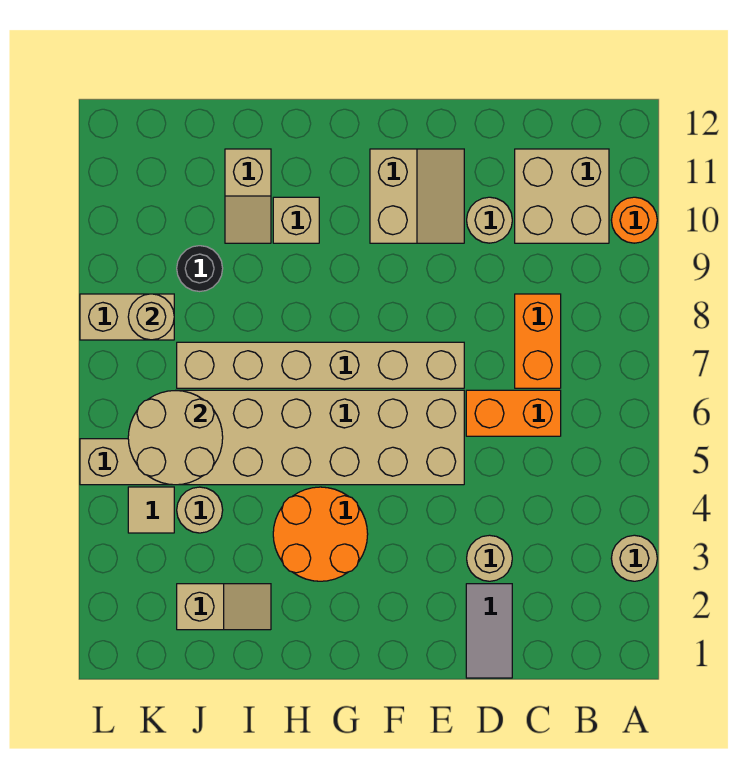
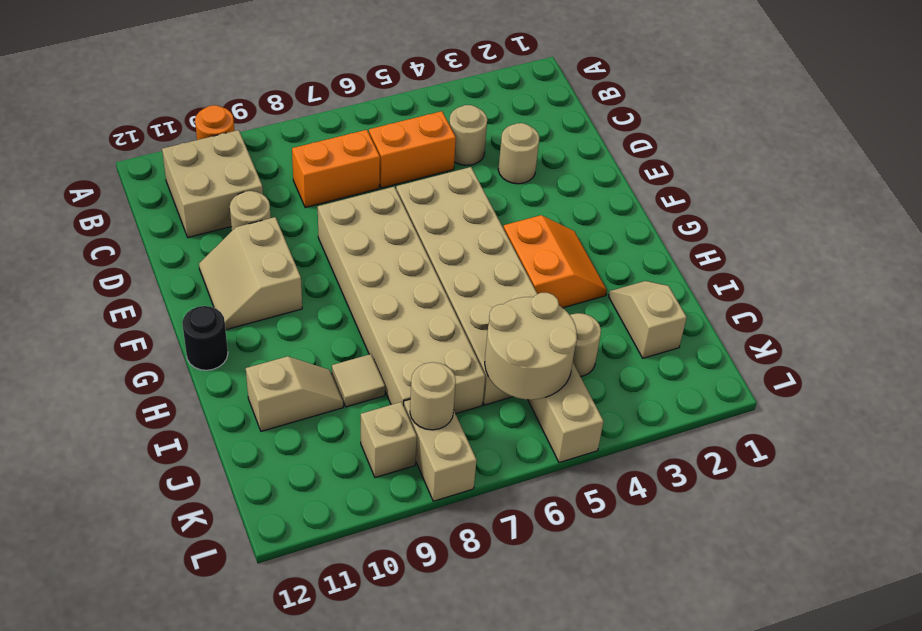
tan 1x1 round brick [611,535,657,581] -> tan 1x1 round brick moved to [449,105,487,165]
orange 1x2 brick [466,390,561,436] -> orange 1x2 brick turned to [369,111,456,188]
grey 1x2 tile [466,584,512,678] -> none
tan 1x6 brick [177,342,464,388] -> tan 2x6 brick [318,187,485,414]
tan 2x2 slope [370,149,464,243] -> tan 2x2 slope turned to [199,217,302,330]
orange 2x2 round brick [273,487,368,581] -> orange 2x2 slope [503,215,607,308]
tan 1x1 brick [273,197,319,243] -> tan 1x1 brick moved to [361,402,417,478]
black 1x1 round brick [177,246,223,292] -> black 1x1 round brick moved to [182,306,228,370]
tan 1x1 tile [128,487,174,533] -> tan 1x1 tile moved to [332,354,385,407]

